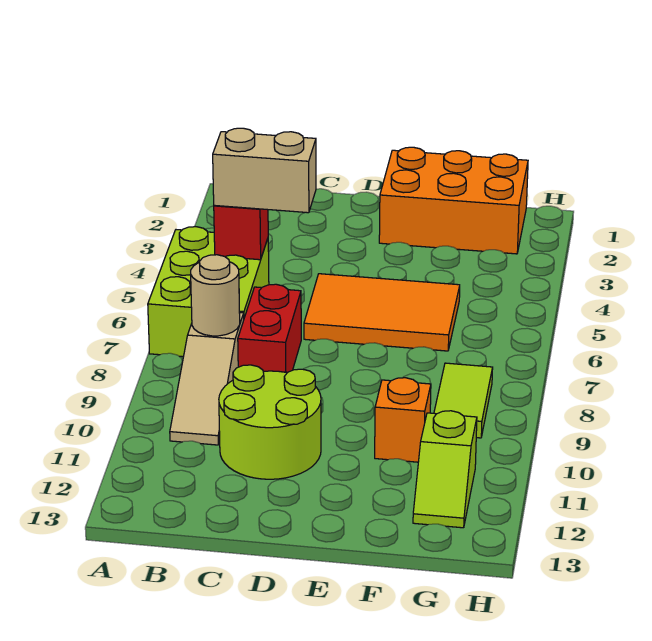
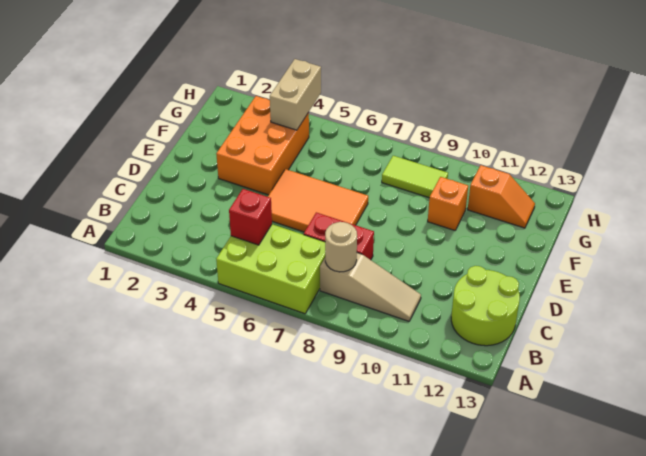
tan 1x2 brick [213,128,316,213] -> tan 1x2 brick moved to [270,59,321,130]
lime 2x2 round brick [219,365,321,479] -> lime 2x2 round brick moved to [451,266,520,346]
orange 2x3 tile [304,274,460,351] -> orange 2x3 tile turned to [268,169,368,232]
orange 2x3 brick [379,147,528,254] -> orange 2x3 brick moved to [216,96,309,195]
lime 1x2 slope [413,411,477,528] -> orange 1x2 slope [468,165,535,228]

